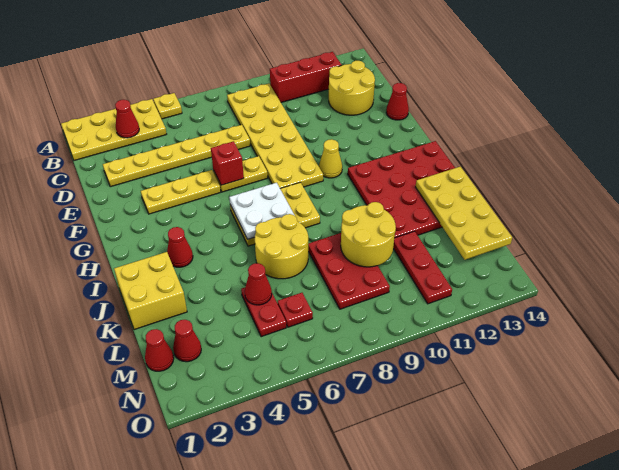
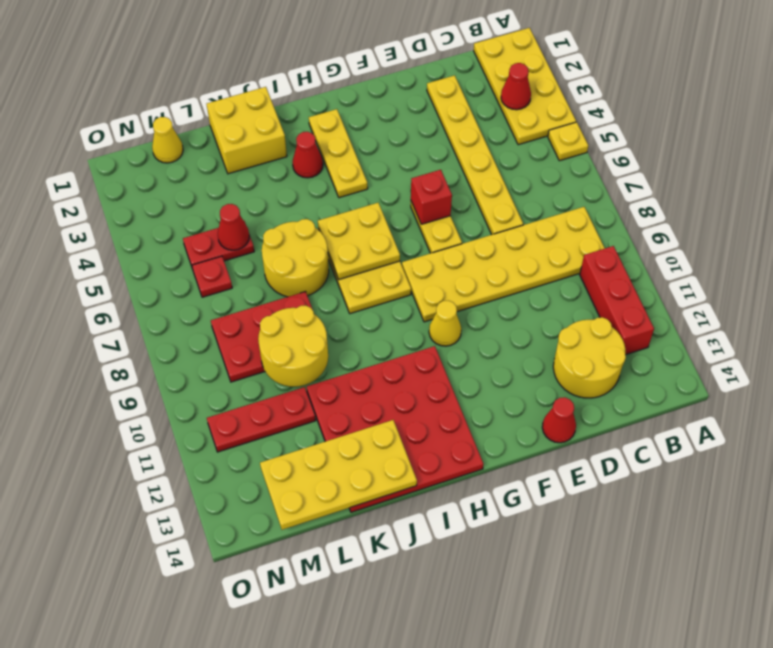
yellow 1x3 plate [141,170,221,214] -> yellow 1x3 plate moved to [309,109,368,198]
white 2x2 plate [229,183,295,239] -> yellow 2x2 plate [318,203,400,279]
red 1x1 cone [145,329,174,371] -> yellow 1x1 cone [152,117,183,163]
red 1x1 cone [173,320,201,362] -> none

